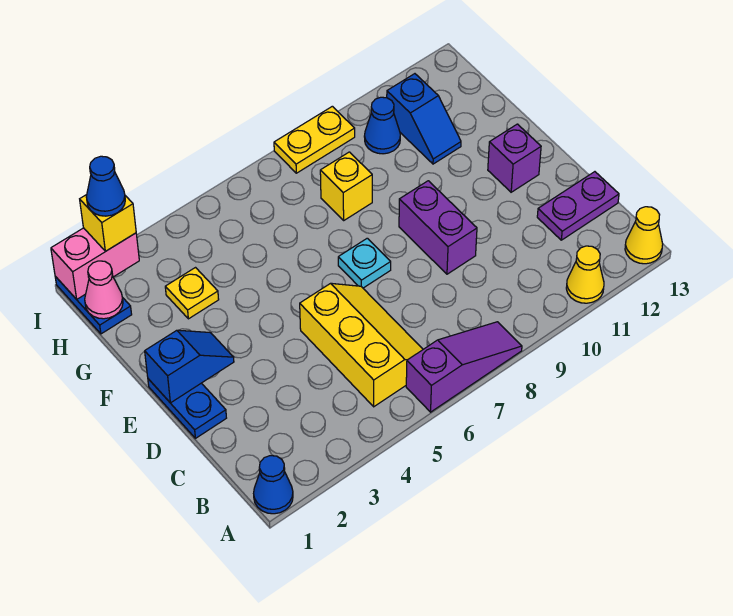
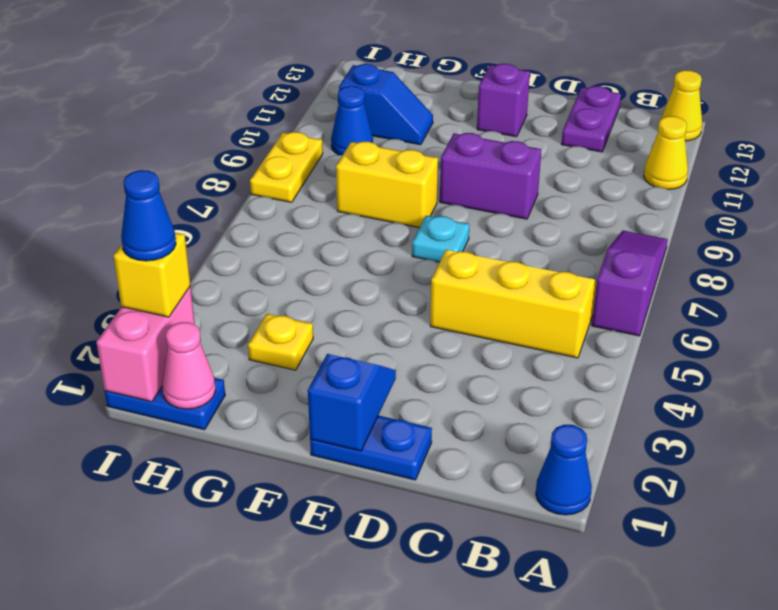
yellow 1x1 brick [320,152,372,220] -> yellow 1x2 brick [336,142,438,228]

